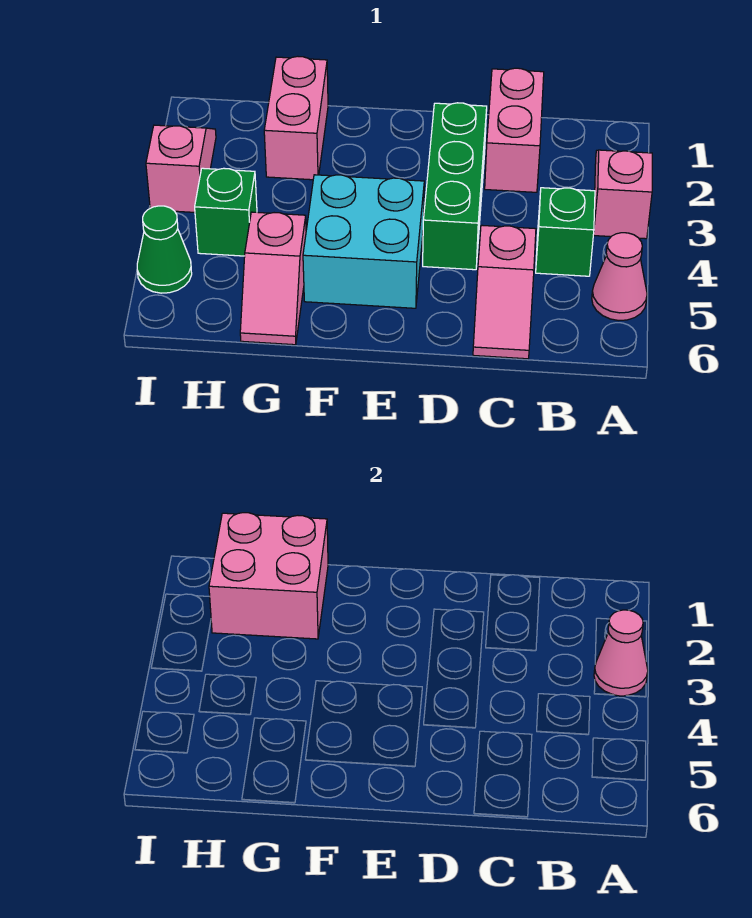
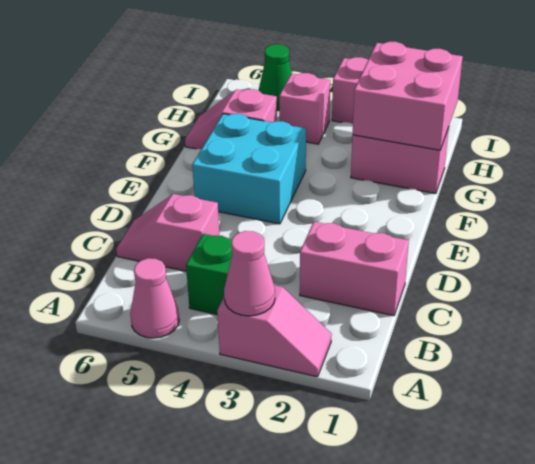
green 1x3 brick [423,103,487,270] -> none
green 1x1 brick [195,168,257,256] -> pink 1x1 brick [279,73,330,144]

